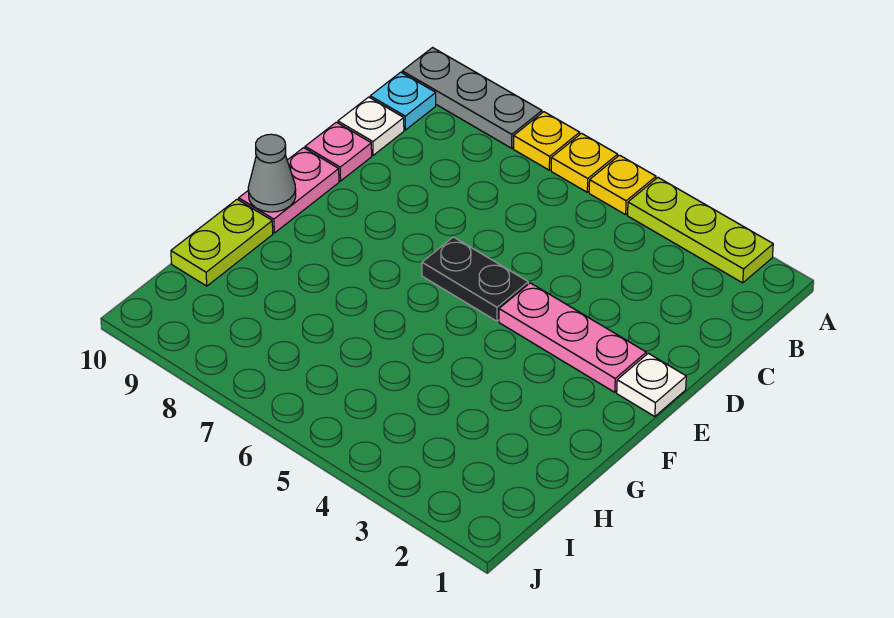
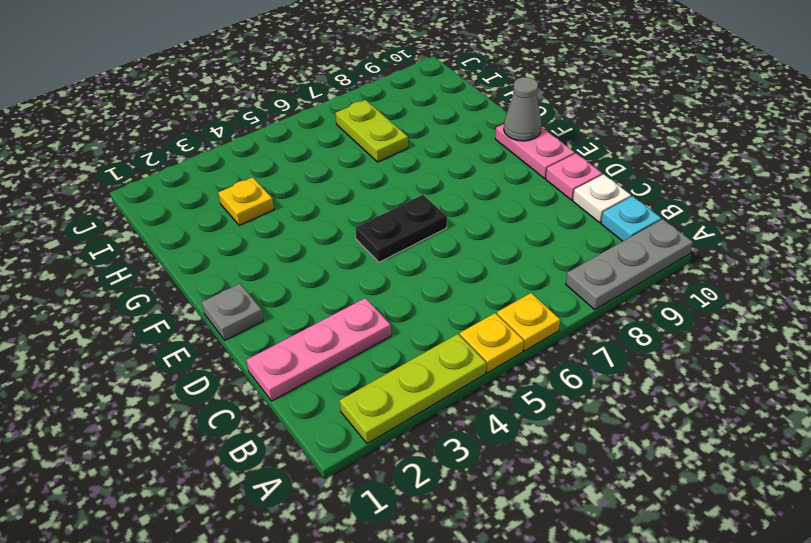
yellow 1x1 plate [514,112,580,170] -> yellow 1x1 plate moved to [218,177,274,226]
white 1x1 plate [617,353,686,417] -> grey 1x1 plate [202,284,263,340]
pink 1x3 plate [499,283,646,392] -> pink 1x3 plate moved to [246,298,391,401]
lime 1x2 plate [171,199,273,286] -> lime 1x2 plate moved to [336,100,408,162]

